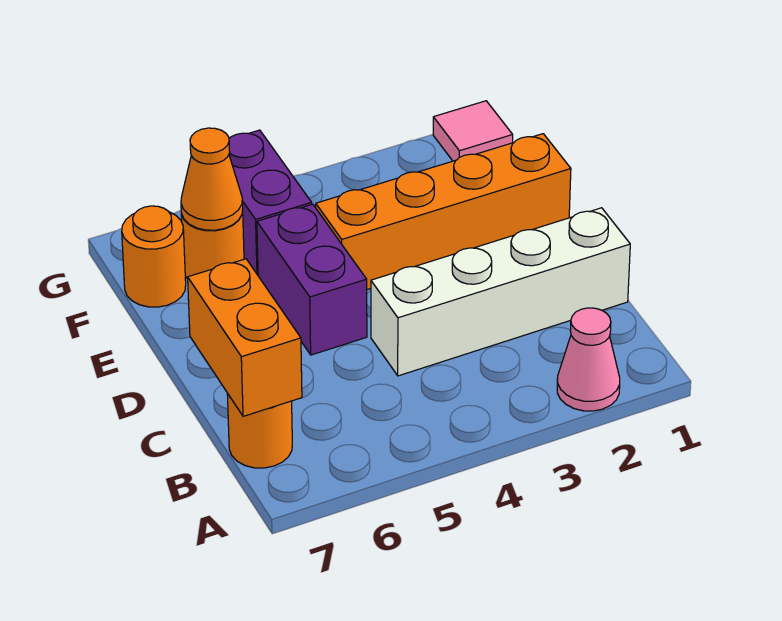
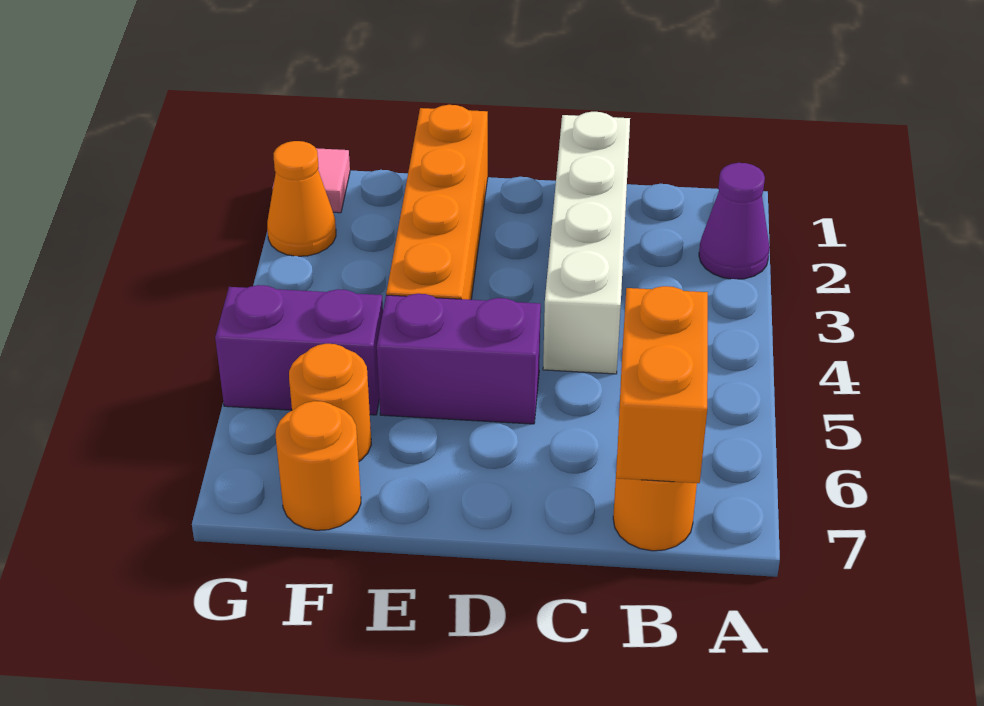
pink 1x1 cone [557,308,620,411] -> purple 1x1 cone [699,163,770,279]
orange 1x2 brick [188,259,302,416] -> orange 1x2 brick turned to [616,286,708,483]
orange 1x1 cone [181,128,243,230] -> orange 1x1 cone moved to [267,141,336,256]

